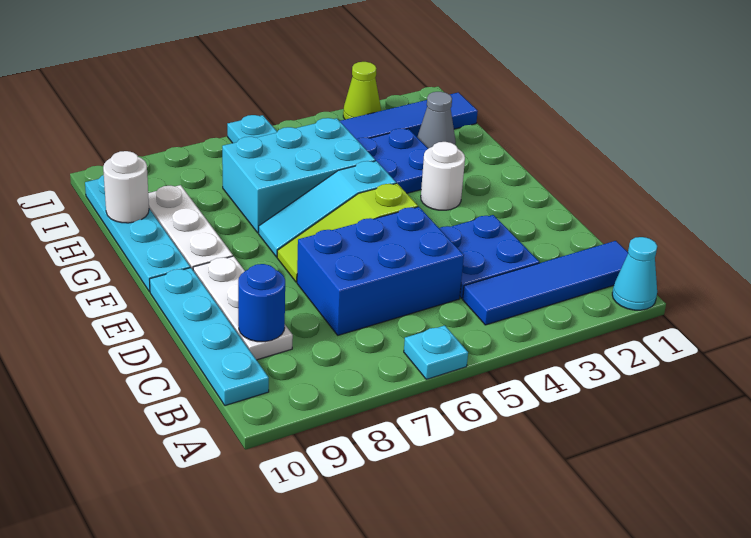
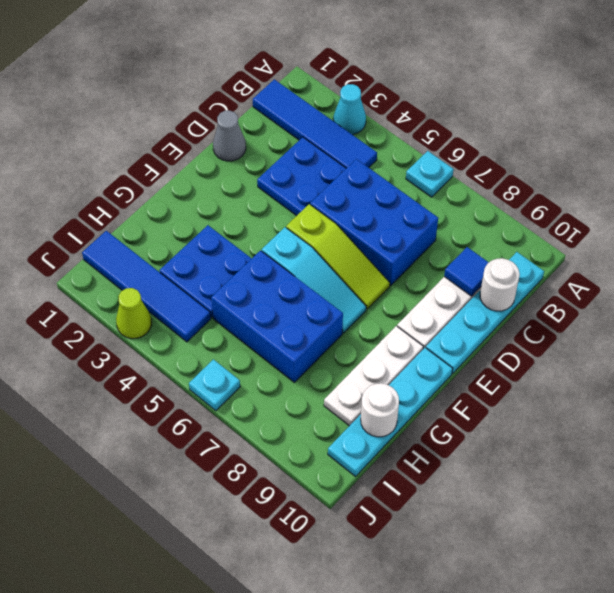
cyan 1x1 cone [612,237,657,310] -> cyan 1x1 cone moved to [333,84,366,135]
blue 1x1 round brick [238,264,285,342] -> blue 1x1 tile [444,247,489,296]
white 1x1 round brick [421,142,465,210] -> white 1x1 round brick moved to [480,258,520,311]
cyan 2x3 brick [222,118,375,233] -> blue 2x3 brick [211,251,343,382]
grey 1x1 cone [417,92,456,149] -> grey 1x1 cone moved to [213,111,246,161]

